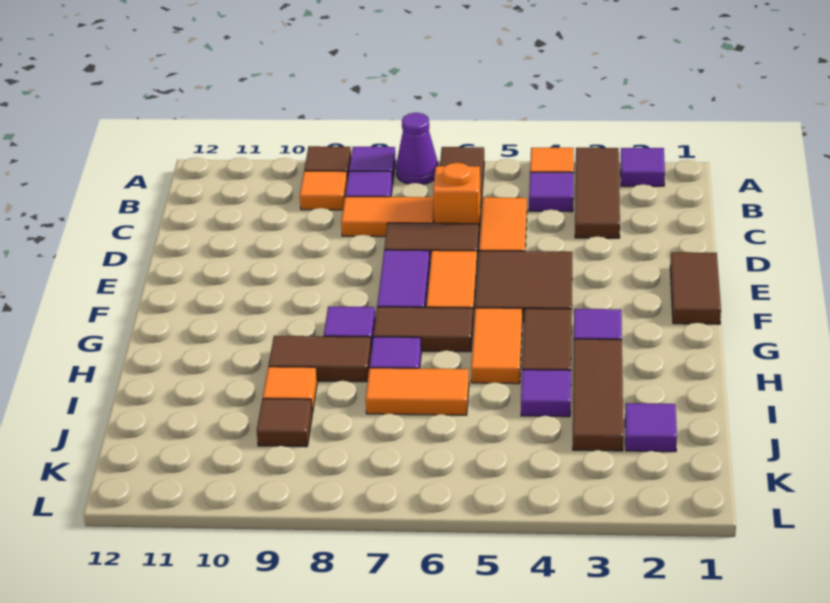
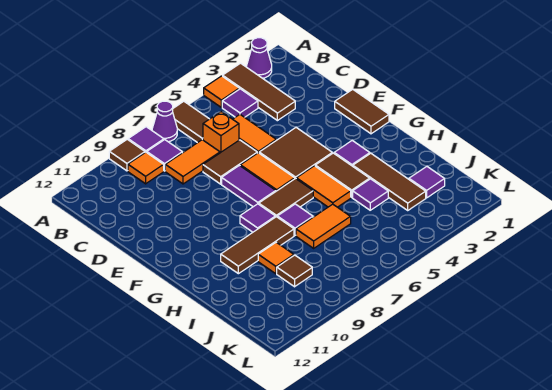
purple 1x1 tile [621,148,665,186] -> purple 1x1 cone [247,38,272,78]
brown 1x2 tile [269,336,372,382] -> brown 1x3 tile [221,217,294,274]

